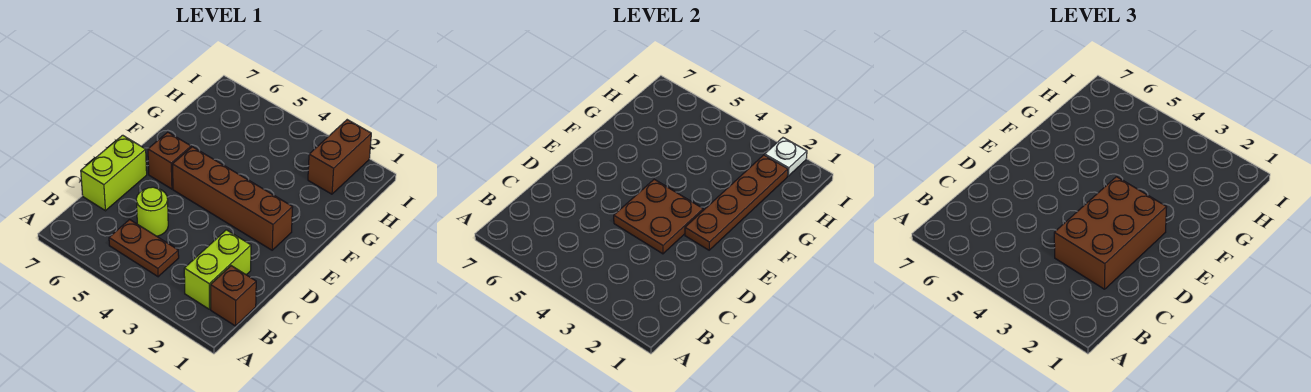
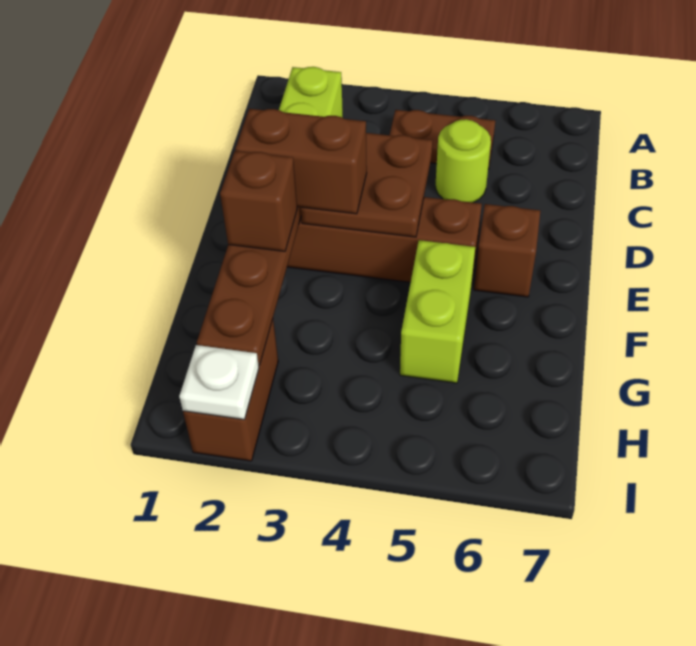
brown 1x1 brick [211,266,256,326] -> brown 1x1 brick moved to [220,151,297,251]
brown 2x3 brick [1054,177,1167,289] -> brown 1x2 brick [236,109,367,214]
lime 1x2 brick [81,135,147,211] -> lime 1x2 brick moved to [400,240,475,383]

